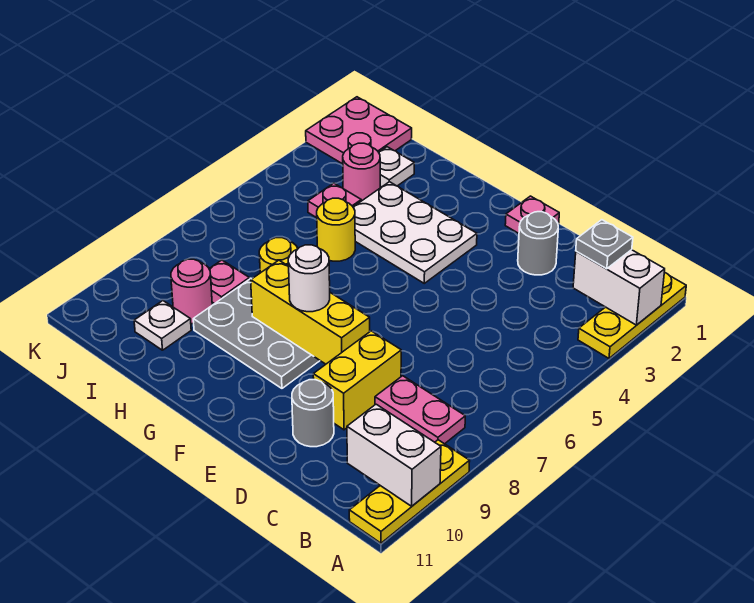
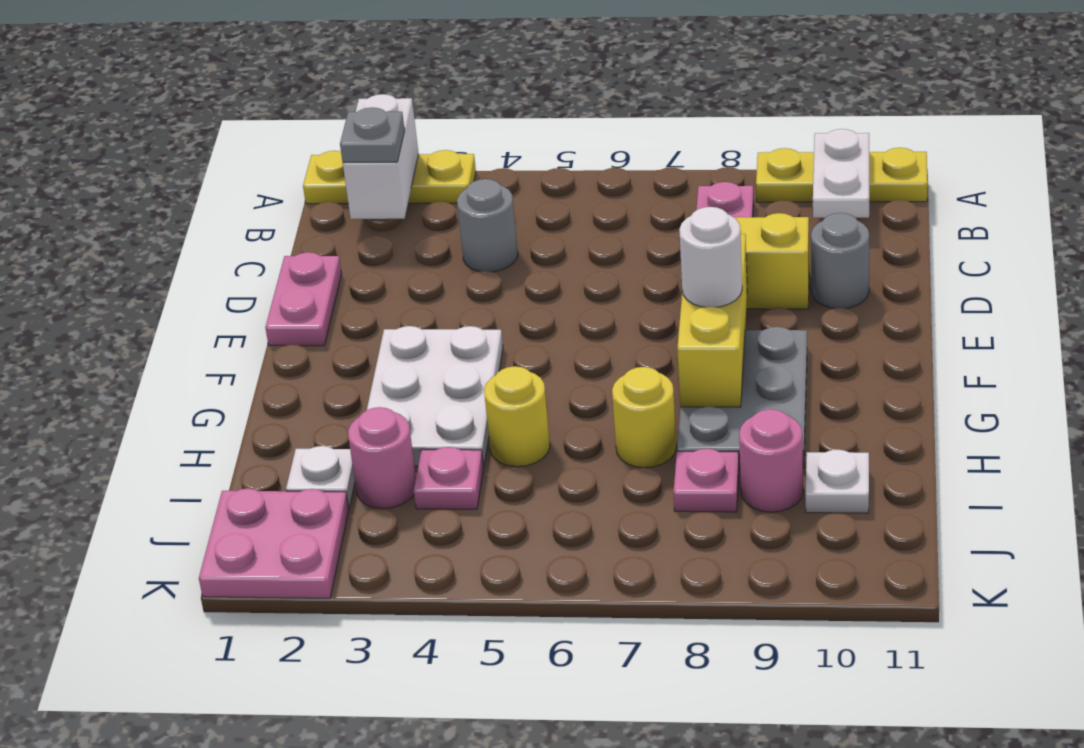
white 1x2 brick [347,404,441,506] -> white 1x2 plate [813,129,869,218]
grey 1x1 round brick [518,212,558,275] -> grey 1x1 round brick moved to [457,179,518,272]
pink 1x1 plate [505,196,559,233] -> pink 1x2 plate [265,252,342,346]

